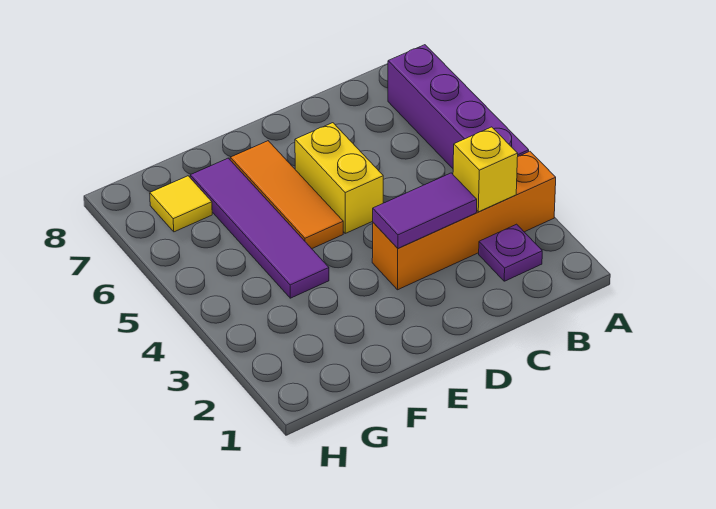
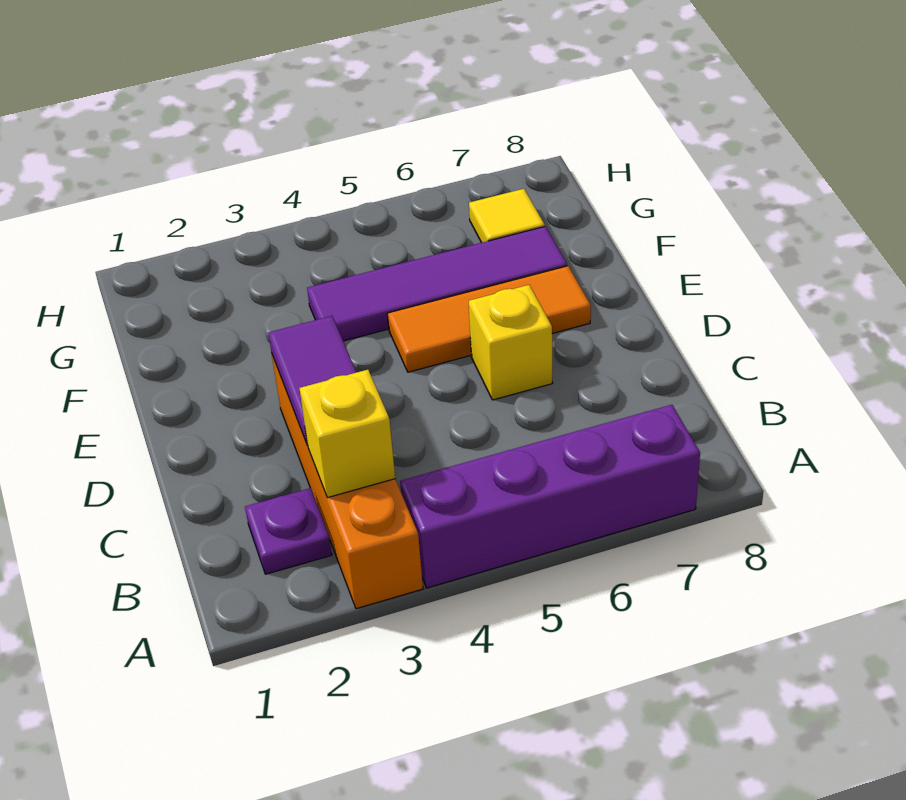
yellow 1x2 brick [295,123,383,233] -> yellow 1x1 brick [469,285,552,400]

